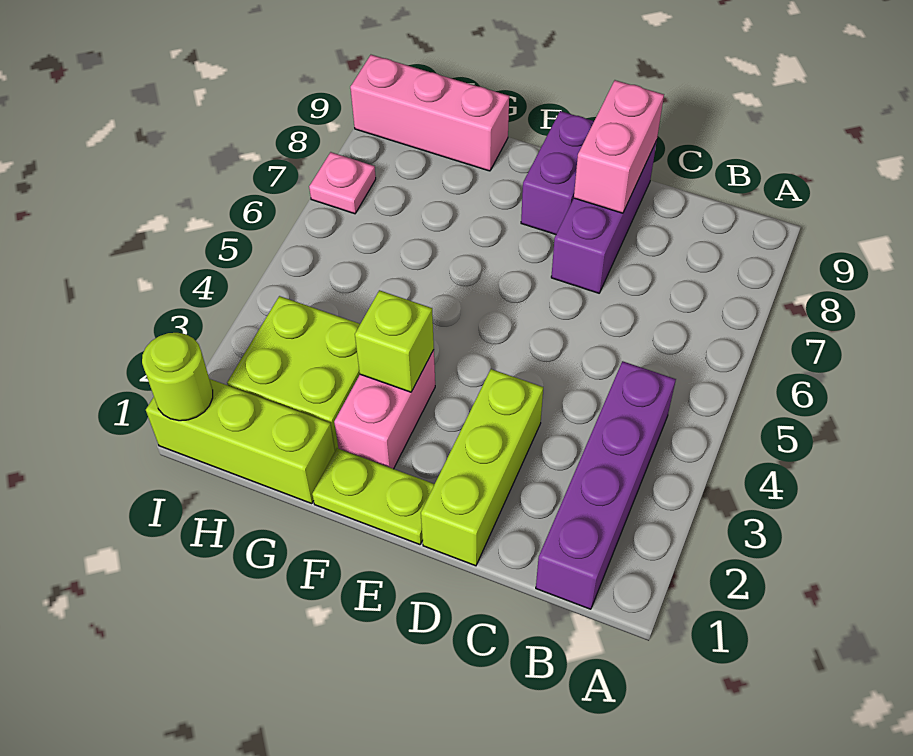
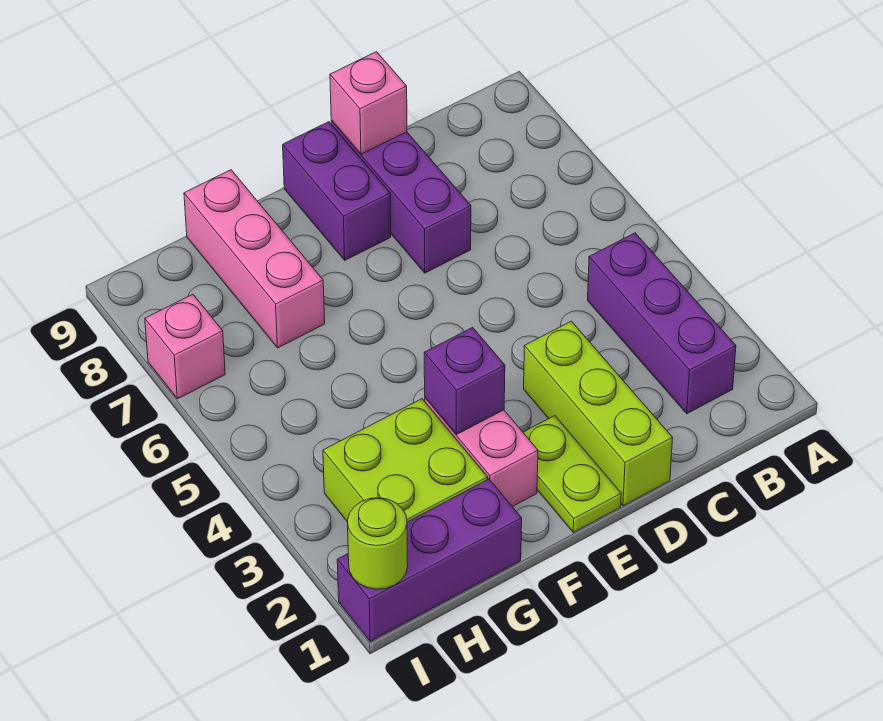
purple 1x4 brick [536,361,676,609] -> purple 1x3 brick [588,233,736,414]
pink 1x2 brick [574,80,664,213] -> pink 1x1 brick [330,52,407,154]
lime 1x2 plate [312,448,434,545] -> lime 1x2 plate turned to [523,416,621,532]
lime 1x1 brick [355,290,434,392] -> purple 1x1 brick [424,327,505,435]
lime 1x3 brick [146,379,335,503] -> purple 1x3 brick [337,479,522,641]
pink 1x3 brick [350,55,509,171] -> pink 1x3 brick turned to [184,170,325,348]
pink 1x1 plate [309,152,376,214] -> pink 1x1 brick [145,294,225,399]

